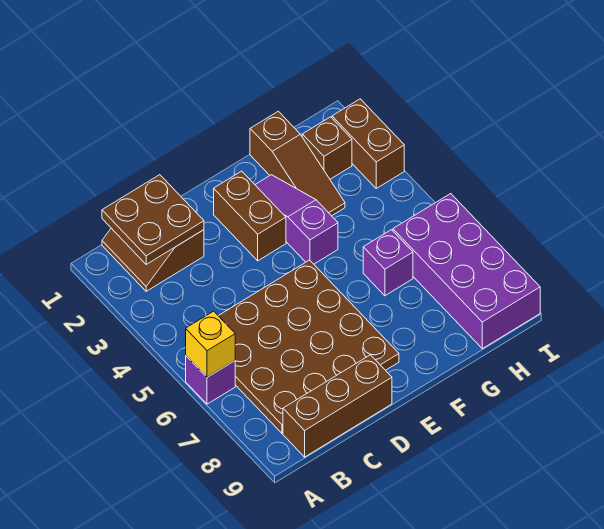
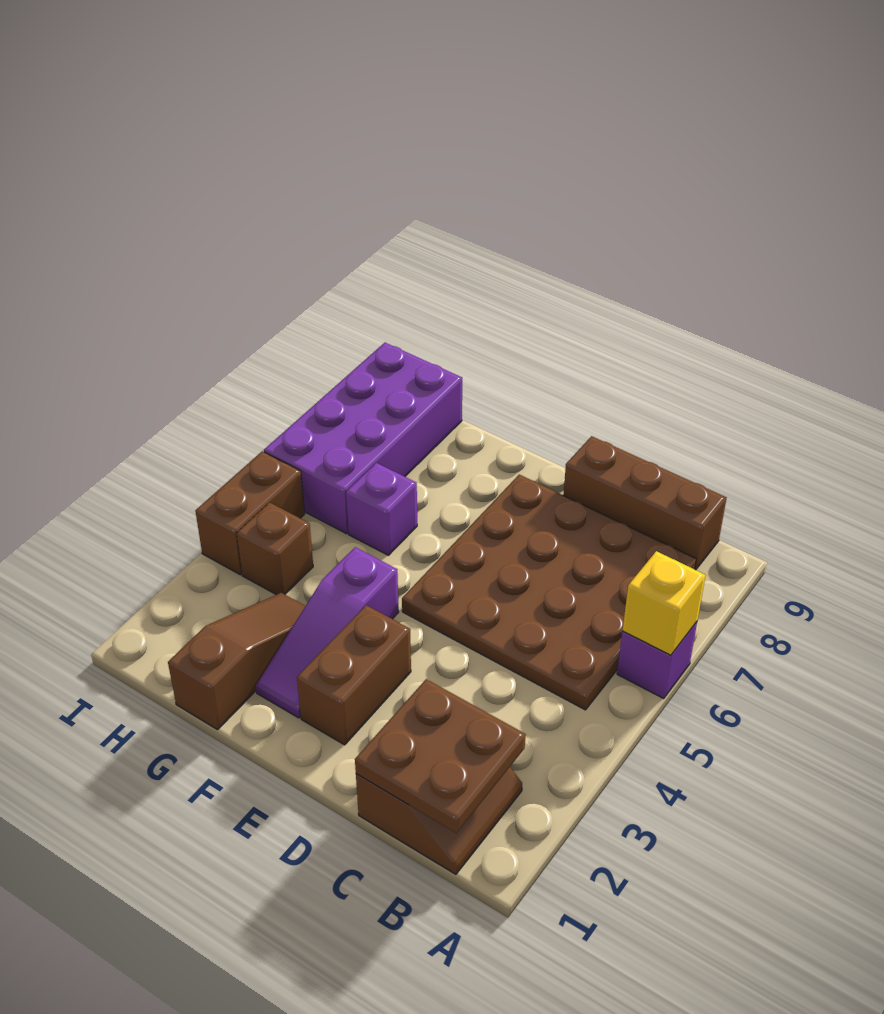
brown 1x1 brick [302,117,352,179] -> brown 1x1 brick moved to [237,503,313,595]
brown 1x2 brick [332,99,404,188] -> brown 1x2 brick moved to [195,451,305,575]

